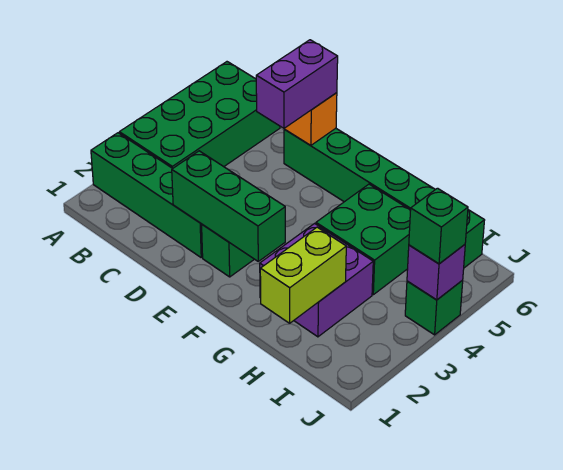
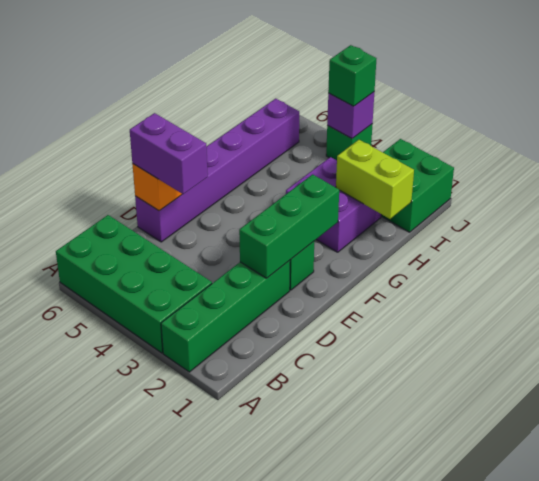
green 1x6 brick [284,128,485,268] -> purple 1x6 brick [135,99,299,242]
green 2x2 brick [316,184,411,295] -> green 2x2 brick moved to [381,139,454,232]

